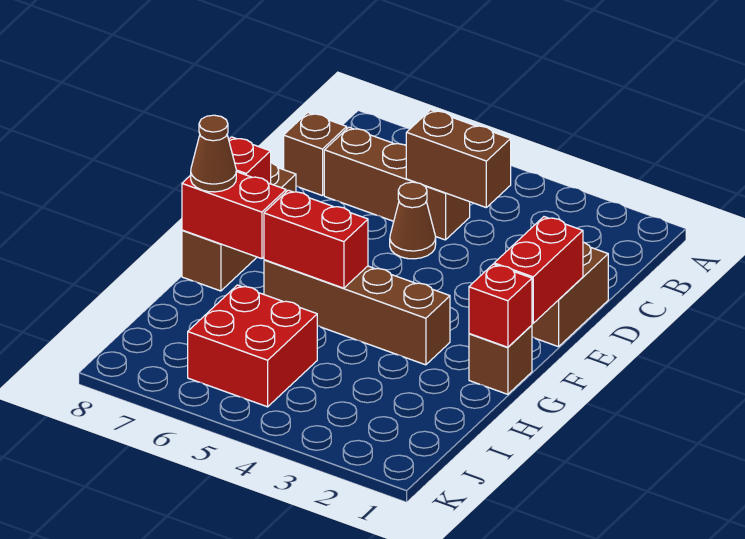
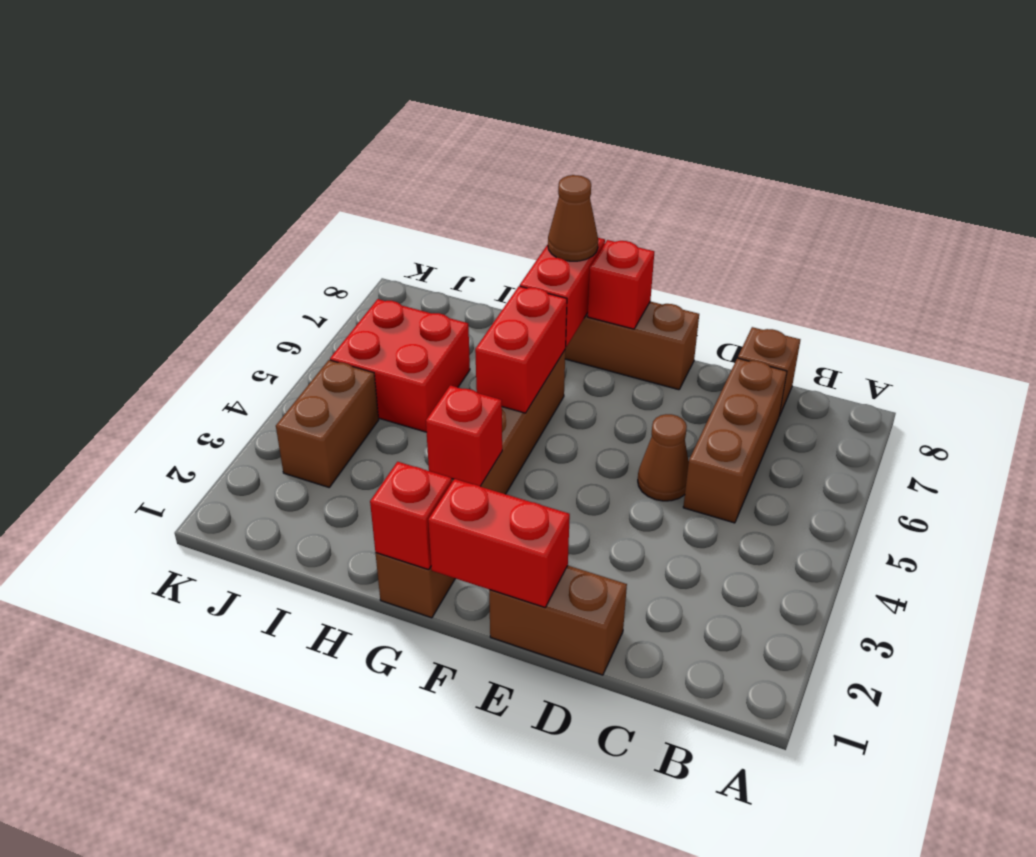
brown 1x2 brick [406,110,511,207] -> brown 1x2 brick moved to [276,360,379,487]
none -> red 1x1 brick [426,385,502,486]

